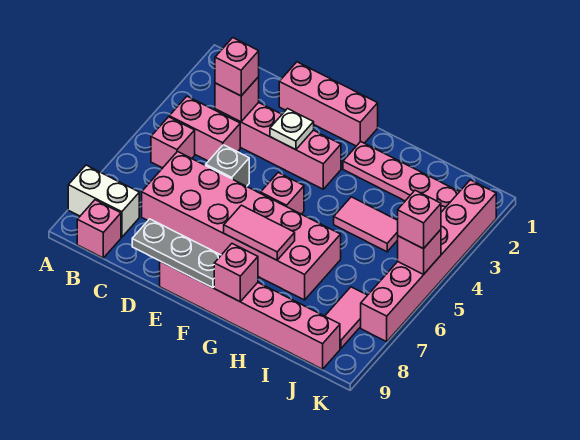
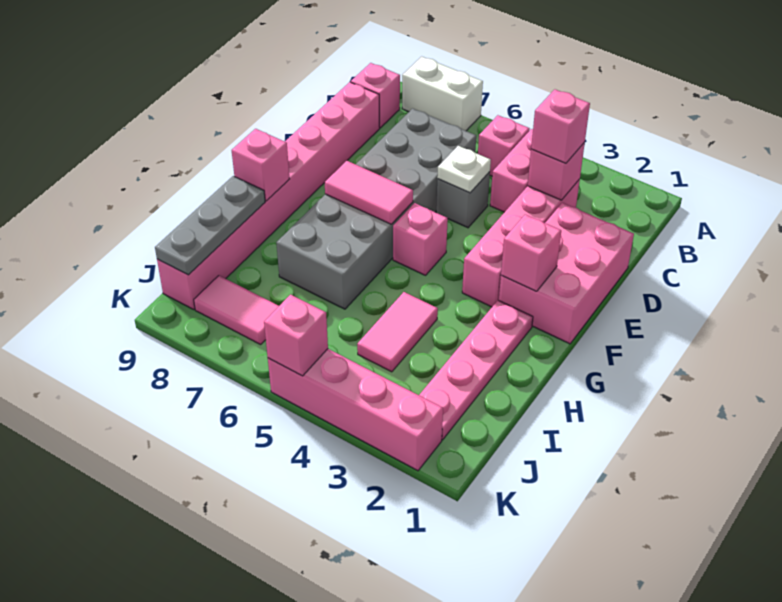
white 1x2 brick [68,165,139,237] -> white 1x2 brick turned to [402,56,483,131]
pink 2x6 brick [142,152,341,300] -> grey 2x6 brick [276,109,476,309]
pink 1x3 brick [279,62,378,146] -> pink 2x3 brick [499,203,634,344]
grey 1x3 plate [132,219,221,288] -> grey 1x3 plate moved to [155,176,265,275]
white 1x1 plate [270,109,314,150] -> white 1x1 plate moved to [437,146,491,193]
pink 1x6 brick [160,261,340,369] -> pink 1x8 brick [157,82,380,309]
pink 1x2 tile [224,205,295,260] -> pink 1x2 tile turned to [325,161,413,224]
pink 1x6 brick [361,180,496,342] -> pink 1x4 brick [268,349,443,471]
pink 1x1 brick [398,190,441,249] -> pink 1x1 brick moved to [501,215,561,291]

